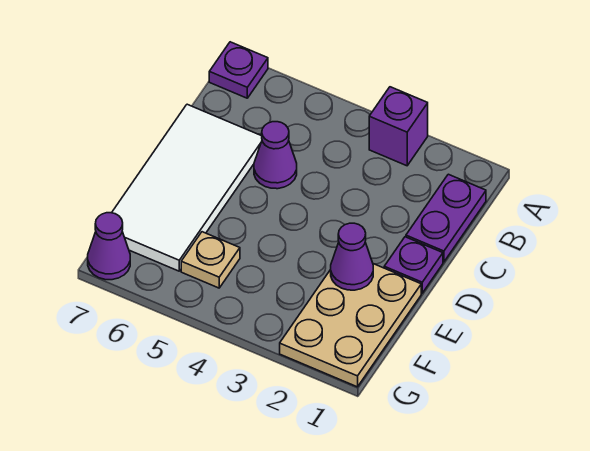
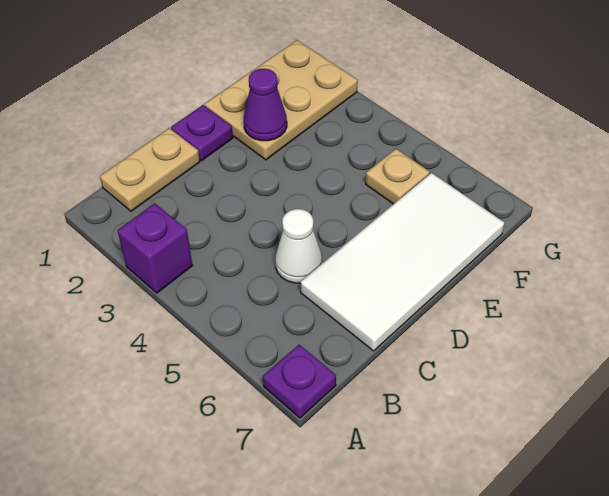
purple 1x2 plate [406,174,486,262] -> tan 1x2 plate [100,128,200,211]
purple 1x1 cone [254,122,297,189] -> white 1x1 cone [275,209,322,283]
purple 1x1 cone [88,213,130,280] -> none

